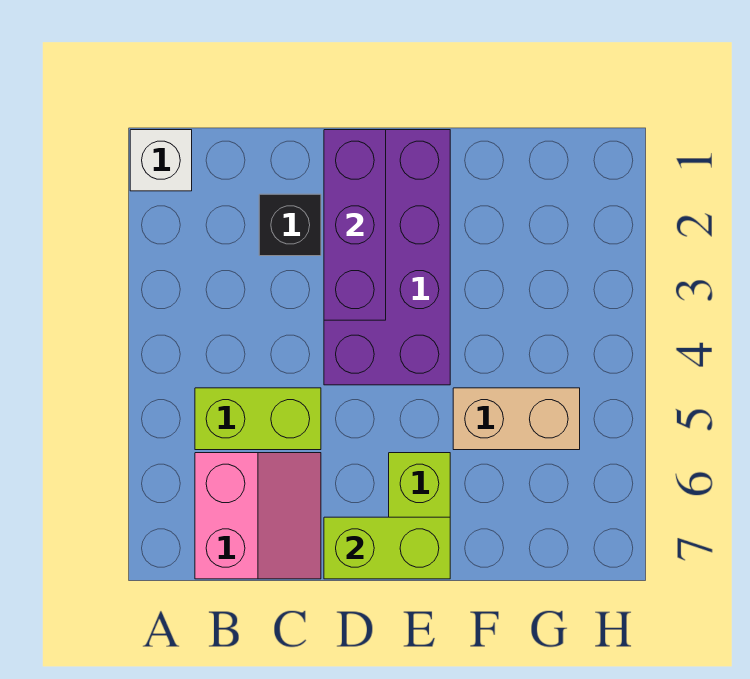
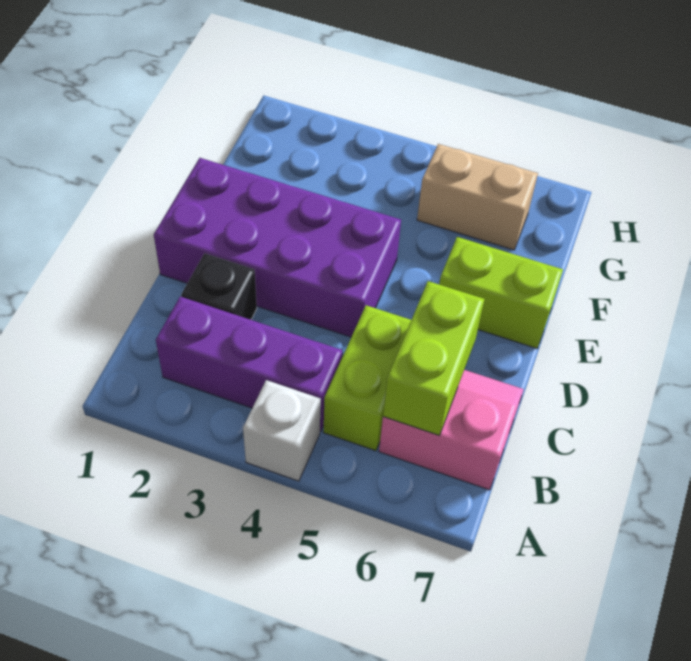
white 1x1 brick [130,130,192,191] -> white 1x1 brick moved to [243,380,321,481]
purple 1x3 brick [324,130,386,320] -> purple 1x3 brick moved to [156,297,342,432]
lime 1x2 brick [324,517,450,579] -> lime 1x2 brick moved to [383,281,484,435]
tan 1x2 brick [453,388,580,450] -> tan 1x2 brick turned to [417,144,538,250]

